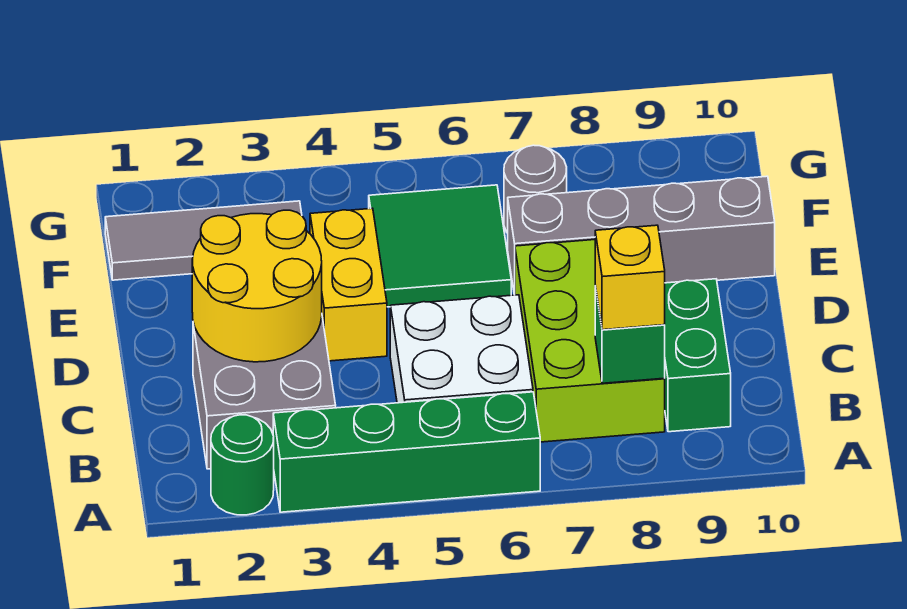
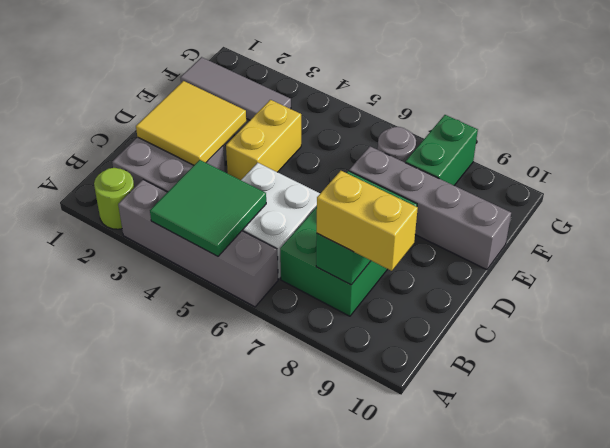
green 1x1 round brick [211,415,274,515] -> lime 1x1 round brick [94,168,134,229]
green 1x4 brick [273,392,540,512] -> grey 1x4 brick [118,180,278,307]
lime 2x3 brick [515,240,665,442] -> green 2x3 brick [280,171,417,316]
yellow 1x1 brick [595,225,665,330] -> yellow 1x2 brick [317,171,418,271]
green 1x2 brick [665,279,731,432] -> green 1x2 brick moved to [405,115,478,185]
yellow 2x2 round brick [192,210,322,362] -> yellow 2x2 tile [136,81,246,165]
green 2x2 tile [369,185,511,307] -> green 2x2 tile moved to [150,160,266,256]

